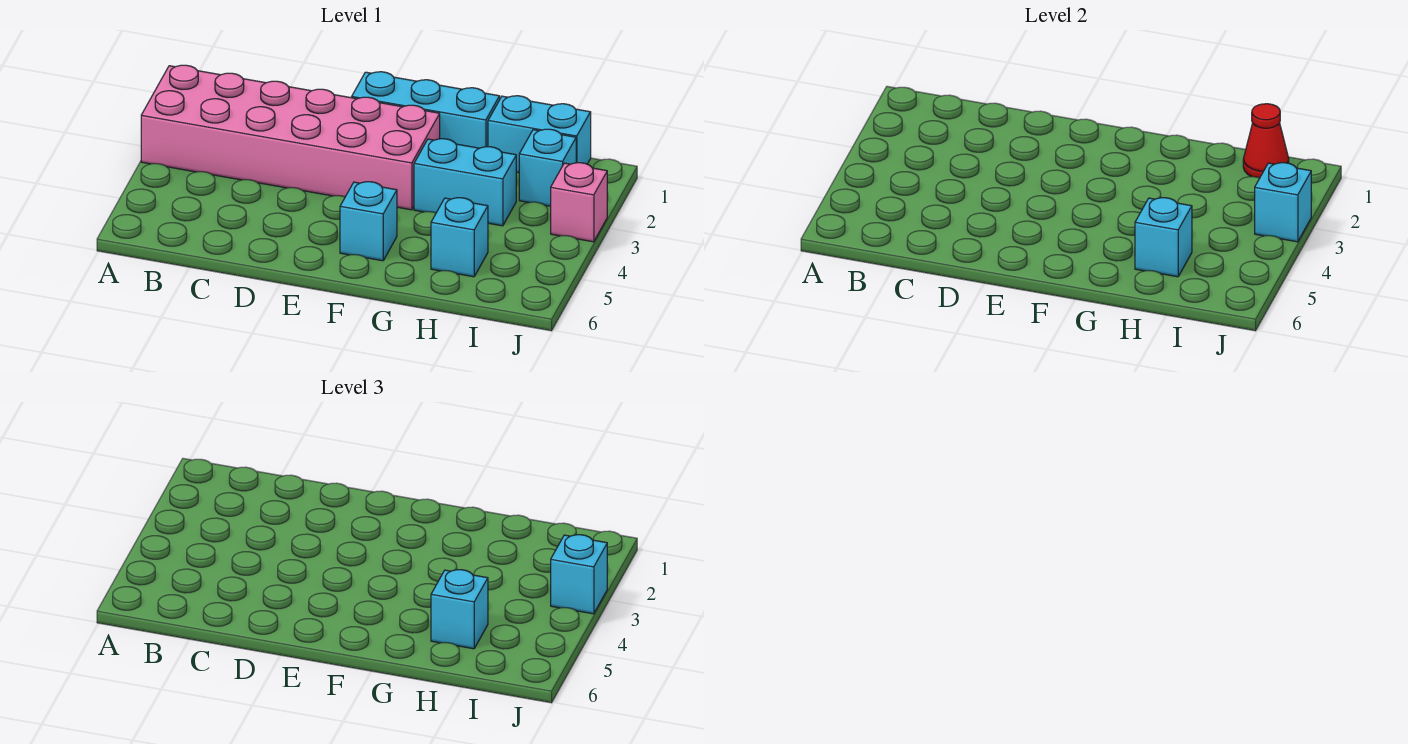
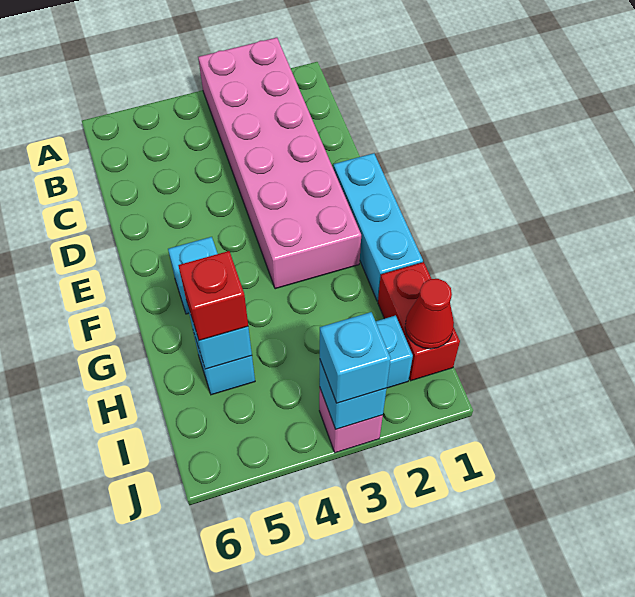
cyan 1x2 brick [414,139,516,226] -> none
cyan 1x2 brick [488,96,591,173] -> red 1x2 brick [378,262,460,381]
cyan 1x1 brick [431,570,488,649] -> red 1x1 brick [178,251,248,341]

